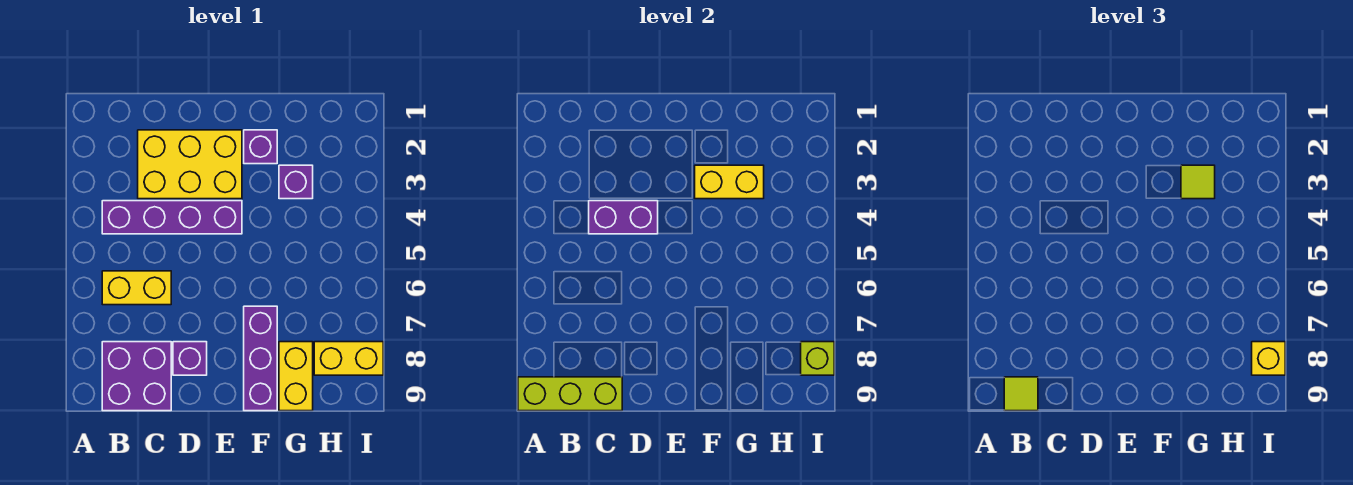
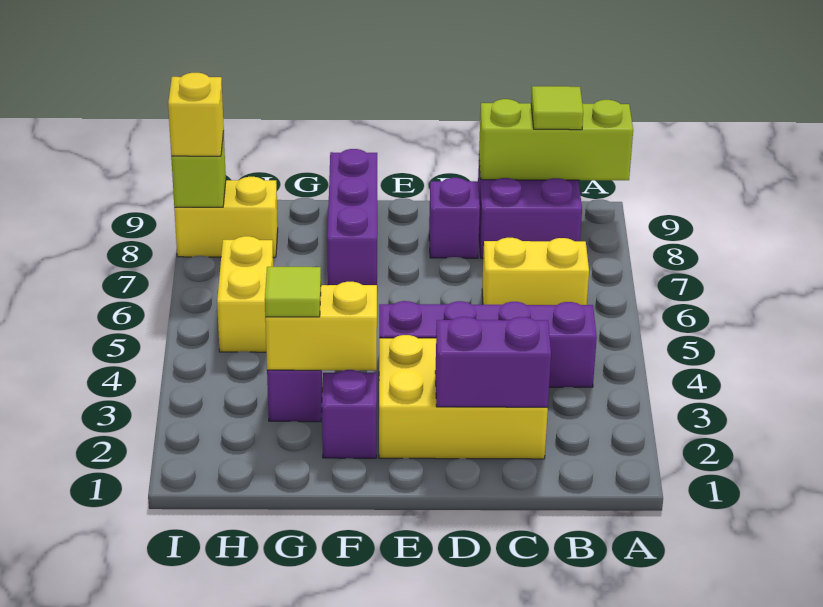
purple 1x2 brick [589,201,658,234] -> purple 1x2 brick moved to [435,317,551,407]
yellow 1x2 brick [279,342,313,411] -> yellow 1x2 brick moved to [217,236,273,352]

